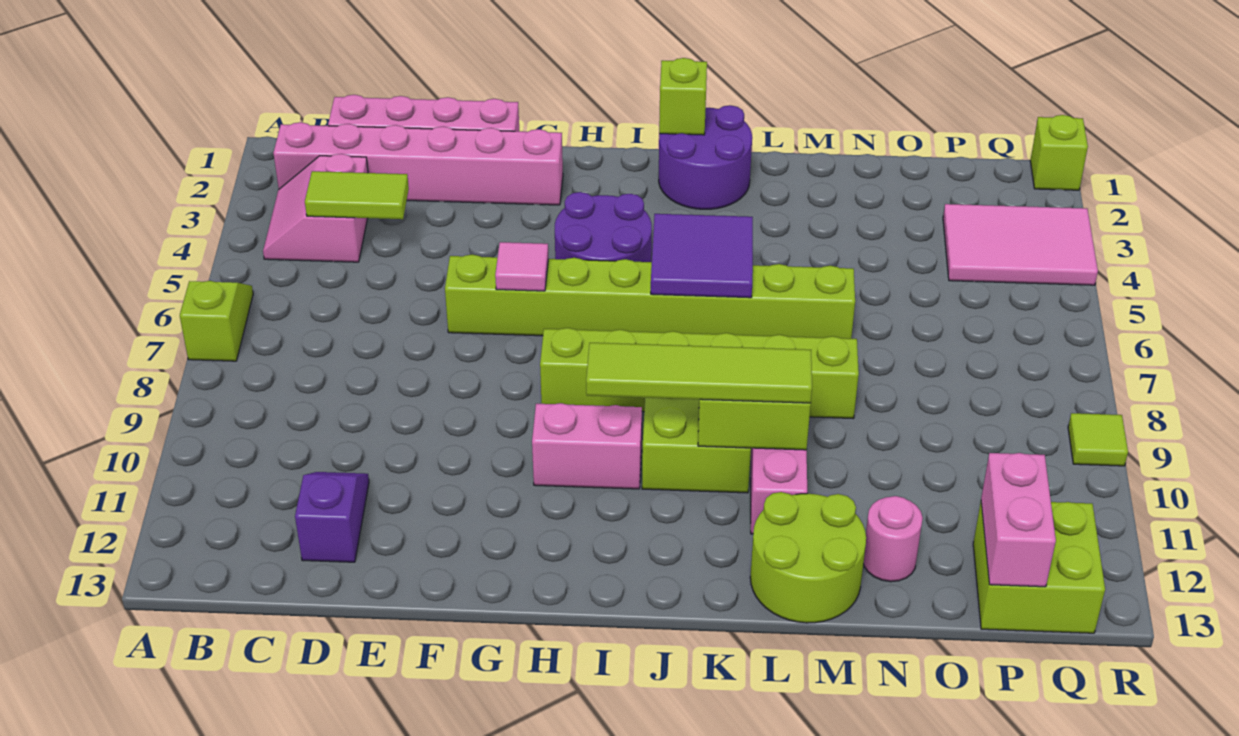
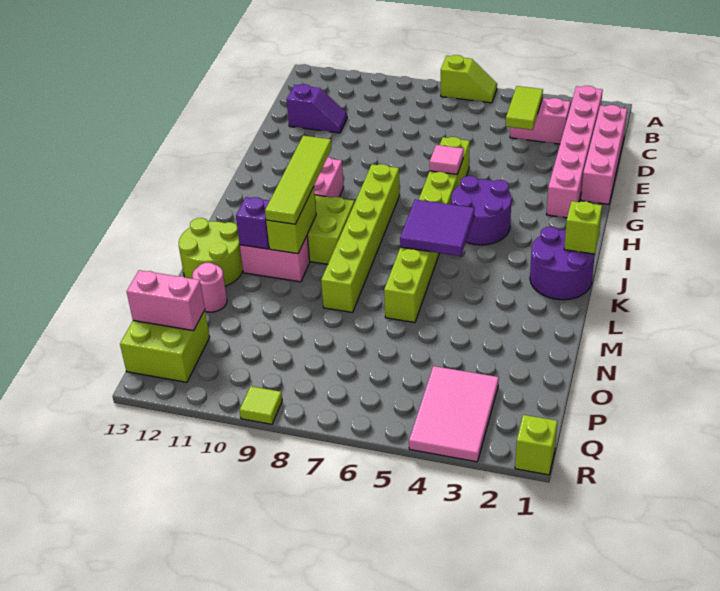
none -> purple 1x1 brick [236,197,270,249]

